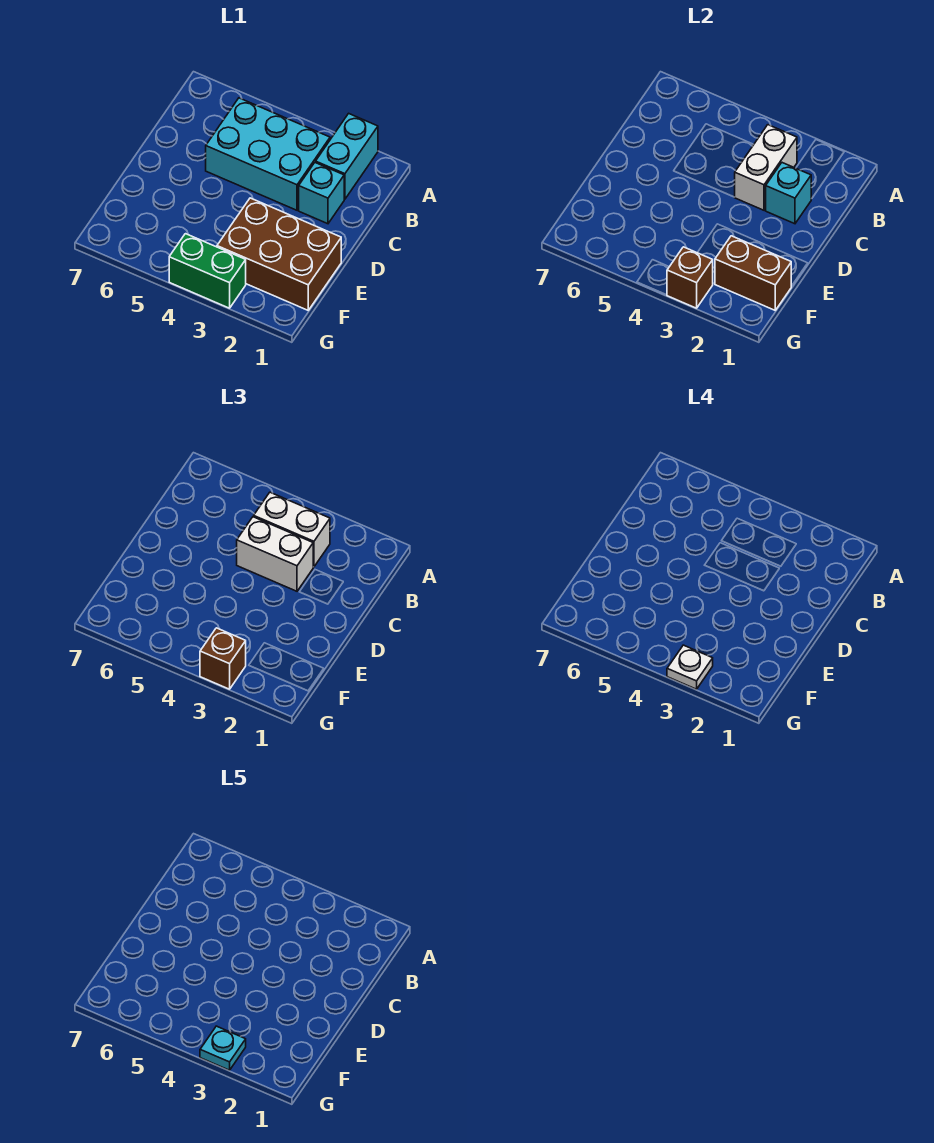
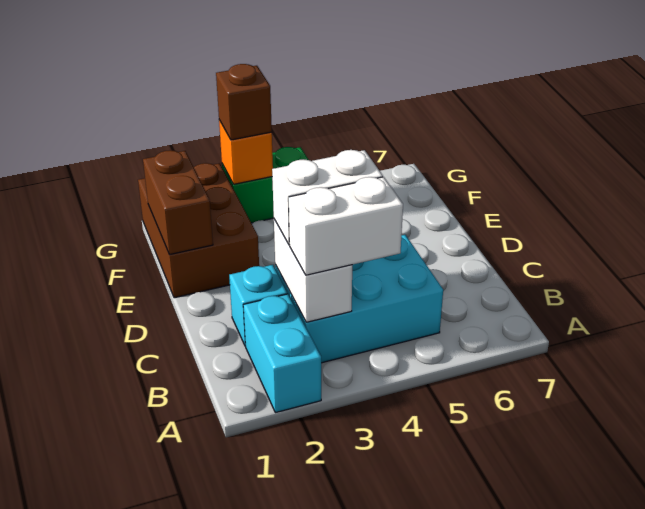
cyan 1x1 brick [766,163,811,224] -> none
brown 2x3 brick [217,198,341,310] -> brown 2x3 brick turned to [138,163,259,298]
brown 1x2 brick [715,236,791,310] -> brown 1x2 brick turned to [143,150,213,255]
brown 1x1 brick [667,247,713,308] -> orange 1x1 brick [219,120,273,184]
white 1x1 plate [667,645,713,689] -> none
cyan 1x1 plate [200,1026,246,1070] -> none

